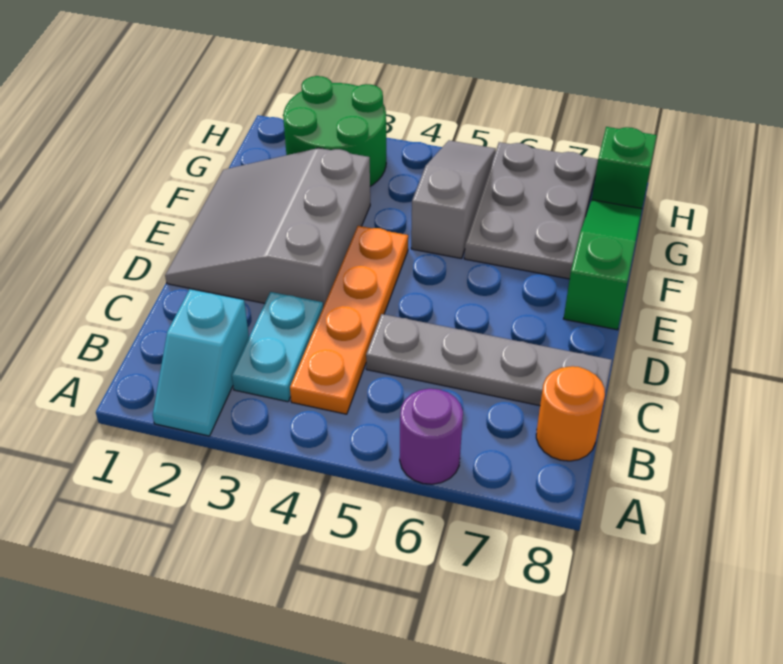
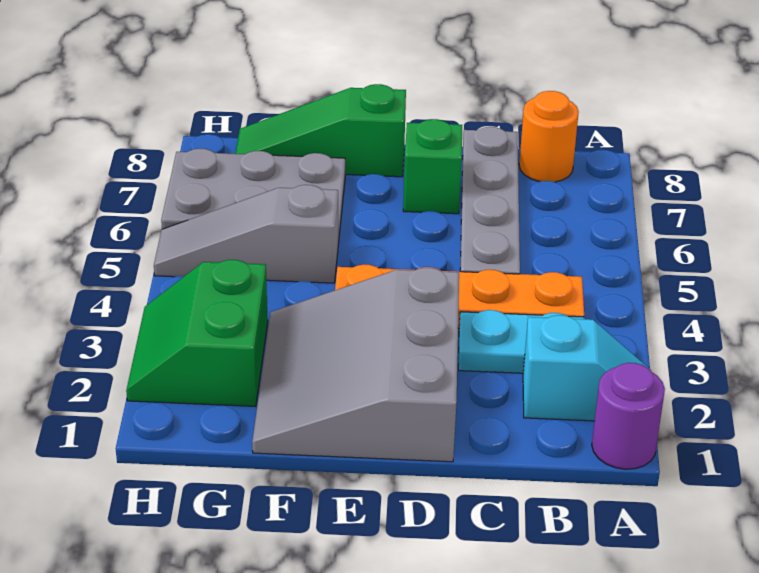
purple 1x1 round brick [400,389,463,484] -> purple 1x1 round brick moved to [592,363,665,469]
grey 3x3 slope [165,148,370,307] -> grey 3x3 slope turned to [252,268,459,462]
green 2x2 round brick [283,76,386,186] -> green 2x2 slope [126,260,268,406]
green 1x1 brick [592,127,657,209] -> green 1x1 brick moved to [403,119,462,214]

